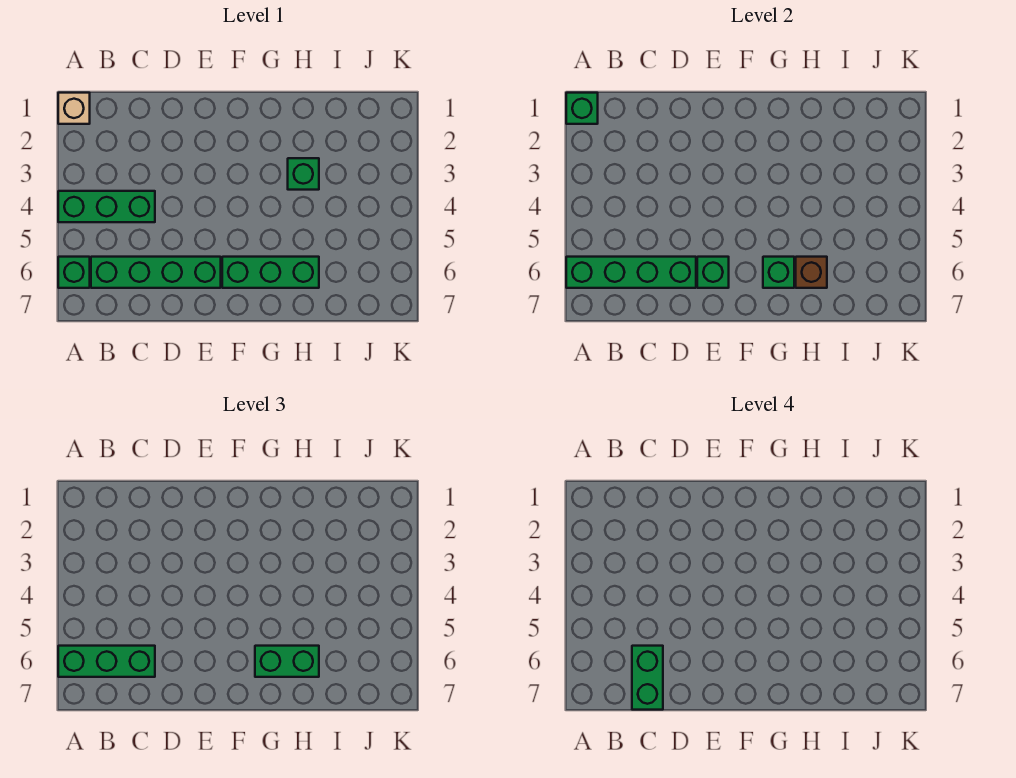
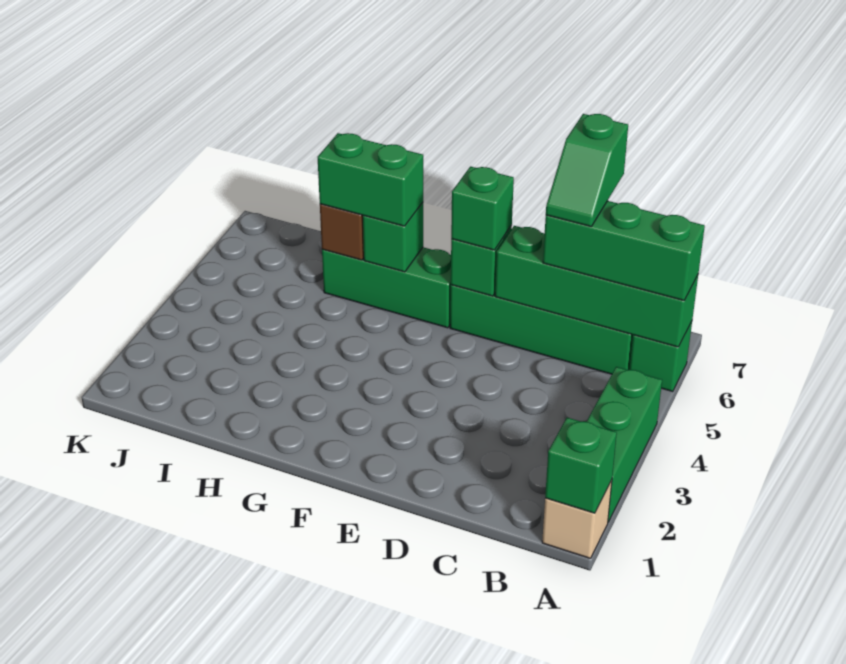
green 1x3 brick [58,191,155,222] -> green 1x3 brick turned to [587,367,662,522]
green 1x2 brick [632,646,663,710] -> green 1x2 slope [546,114,628,227]
green 1x1 brick [288,158,319,190] -> green 1x1 brick moved to [451,167,514,250]

